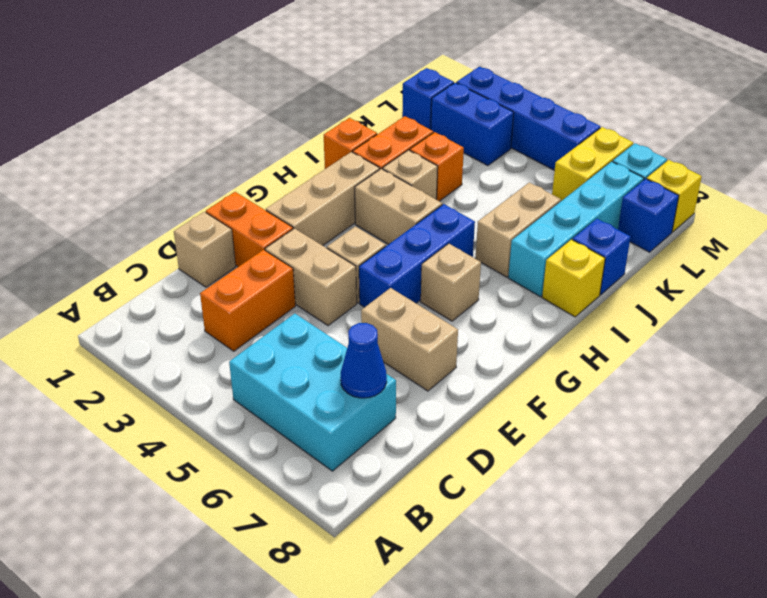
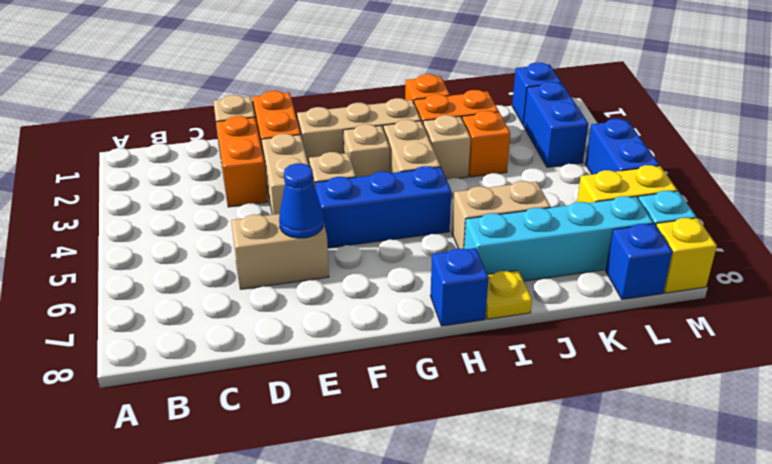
cyan 2x3 brick [229,314,396,471] -> none
orange 1x2 brick [200,250,295,351] -> orange 1x2 brick turned to [217,116,268,207]
blue 1x1 cone [341,323,387,398] -> blue 1x1 cone moved to [279,163,323,238]
tan 1x2 brick [361,288,458,391] -> tan 1x2 brick turned to [231,214,329,289]
tan 1x1 brick [421,244,481,321] -> tan 1x1 brick moved to [343,124,390,177]
yellow 1x1 brick [542,240,605,317] -> yellow 1x1 plate [486,270,532,319]
blue 1x1 brick [573,219,631,295] -> blue 1x1 brick moved to [430,248,489,326]
blue 1x4 brick [456,67,600,170] -> blue 1x2 brick [585,119,659,174]

